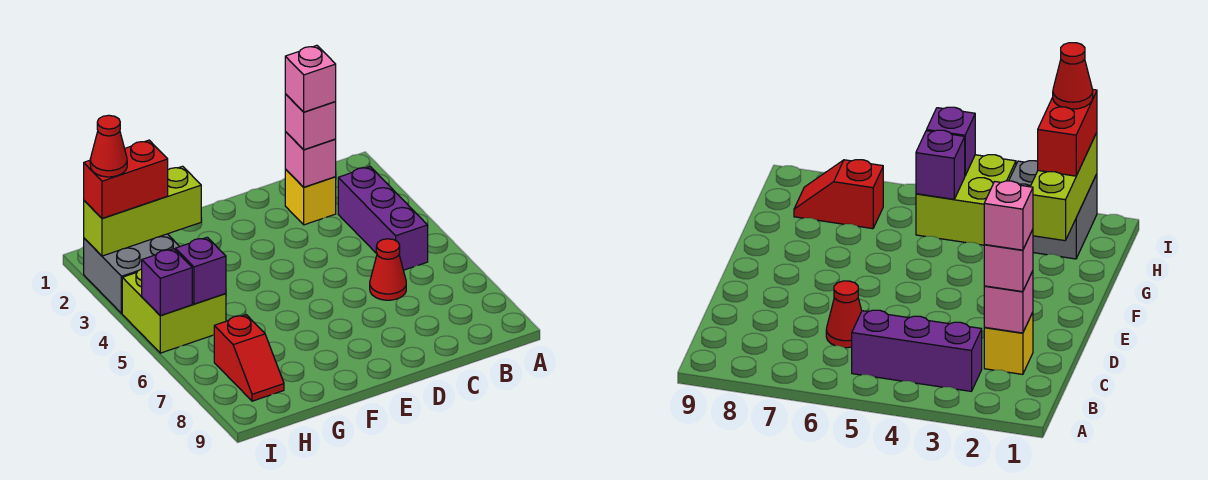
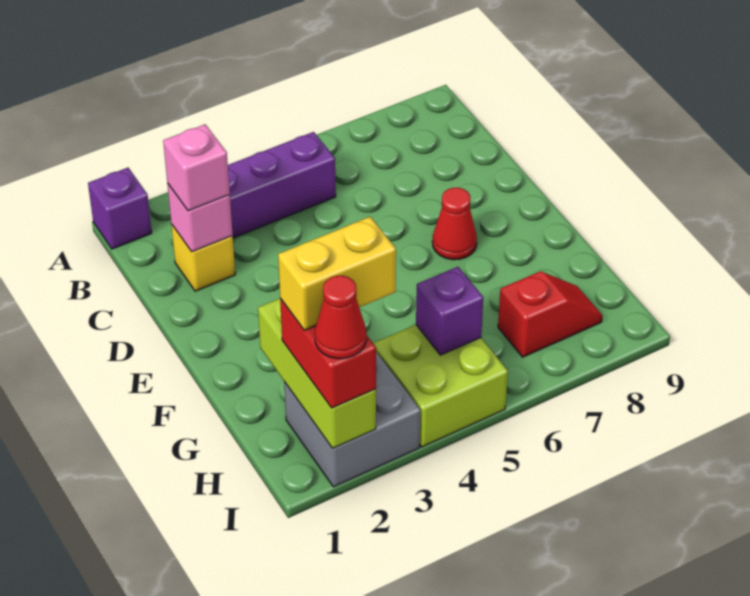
pink 1x1 brick [285,45,336,112] -> none
red 1x1 cone [370,239,406,300] -> red 1x1 cone moved to [432,188,477,260]
none -> yellow 1x2 brick [278,217,396,330]
purple 1x1 brick [142,249,192,315] -> purple 1x1 brick moved to [88,168,152,249]

